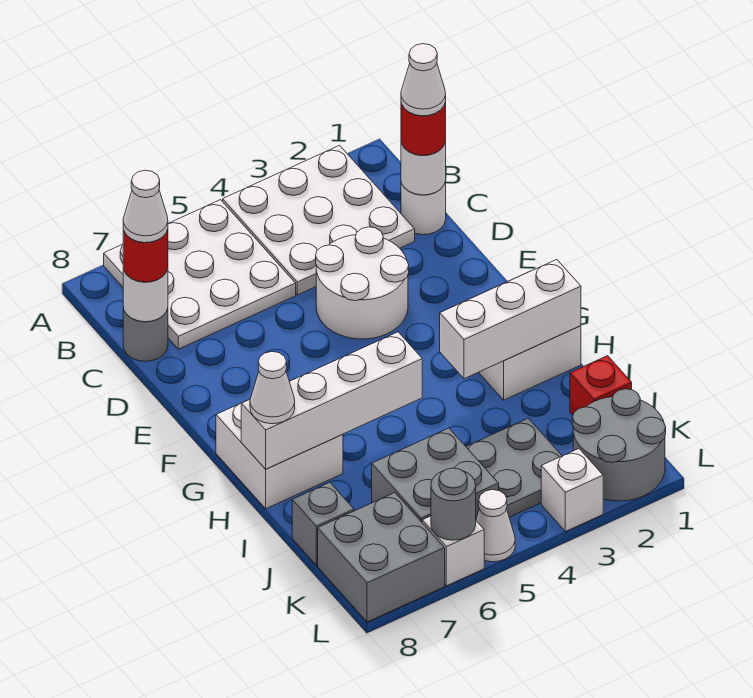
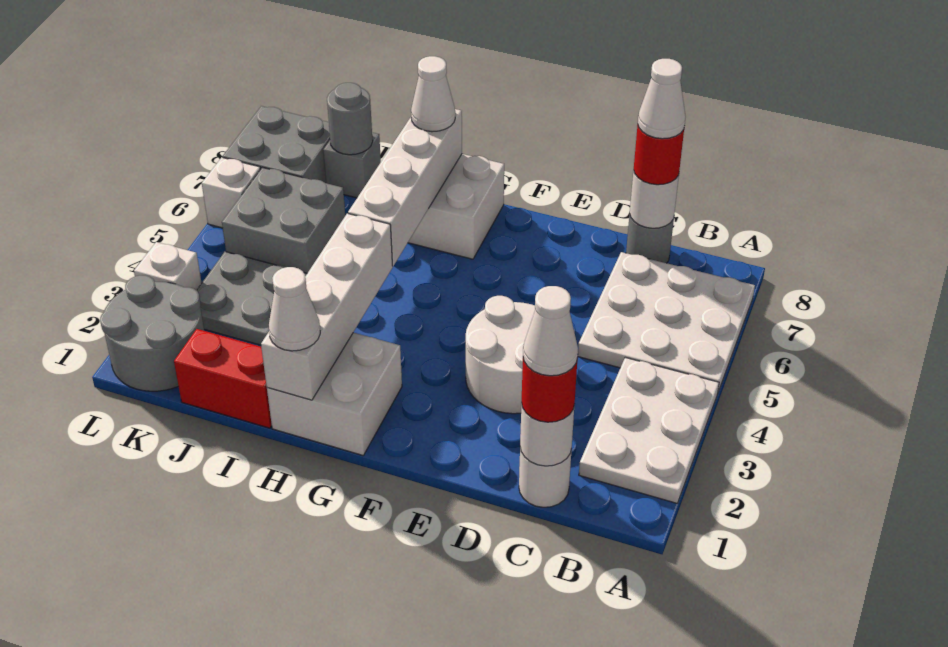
white 3x3 plate [223,146,415,295] -> white 2x3 plate [579,358,719,503]
white 1x3 brick [440,260,581,379] -> white 1x4 brick [261,213,393,400]
red 1x1 brick [570,356,632,415] -> red 1x2 brick [174,329,272,428]
white 1x1 cone [476,490,515,562] -> white 1x1 cone moved to [269,267,320,351]
grey 1x1 round brick [431,468,476,540] -> grey 1x1 round brick moved to [327,83,373,155]

